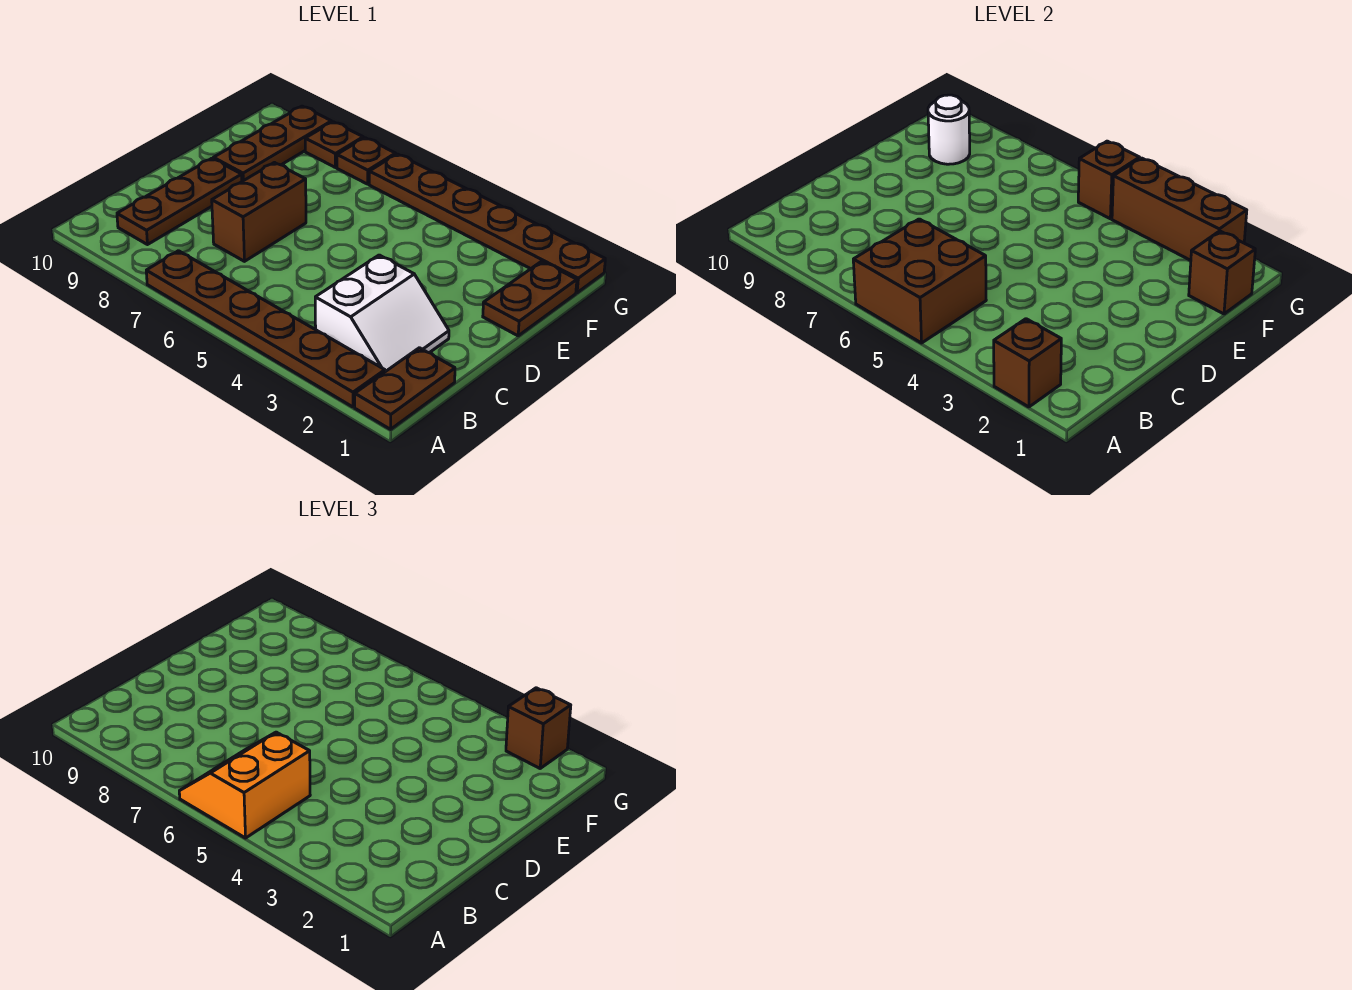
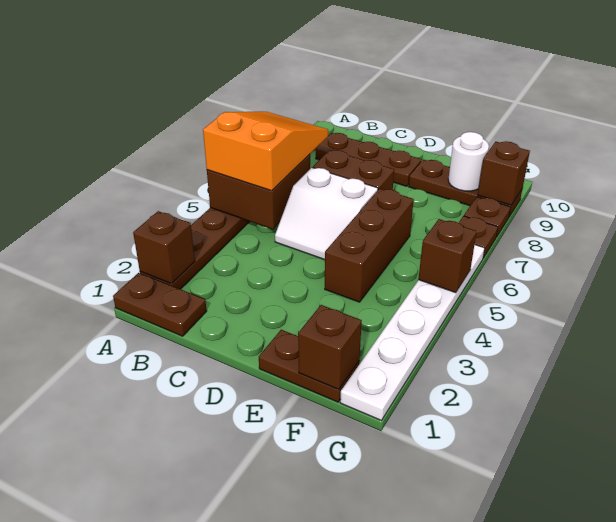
orange 2x2 slope [179,732,310,838] -> orange 2x3 slope [203,112,328,191]
white 2x2 slope [315,255,449,372] -> white 2x2 slope moved to [275,168,378,260]
brown 1x6 plate [369,154,605,293] -> white 1x6 plate [340,245,484,421]
brown 1x3 brick [1112,158,1247,260] -> brown 1x3 brick moved to [325,189,414,302]
brown 1x1 brick [506,688,571,768] -> brown 1x1 brick moved to [478,141,530,205]

